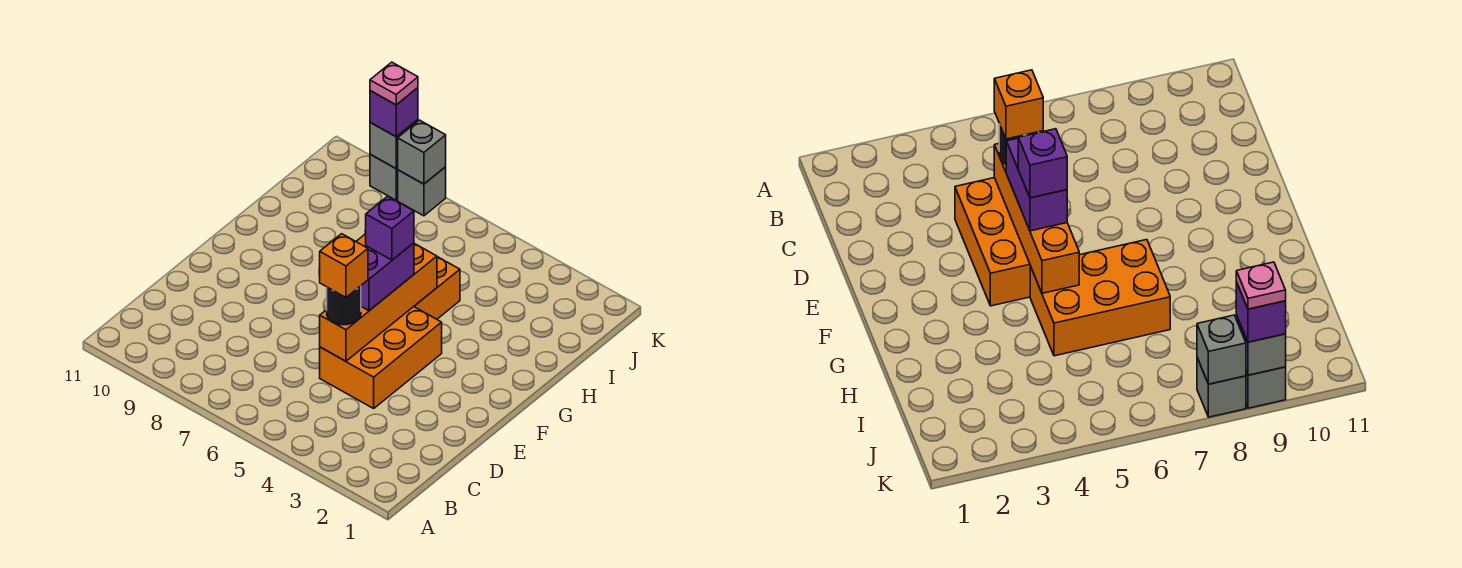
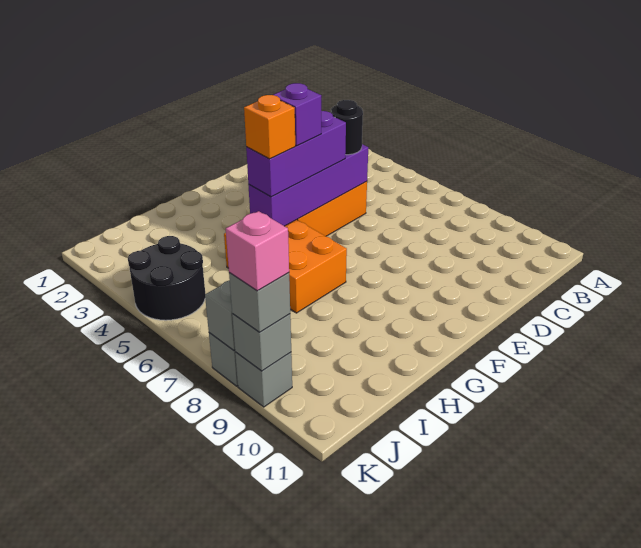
orange 1x4 brick [320,244,437,361] -> purple 1x4 brick [248,144,368,226]
orange 1x1 brick [320,234,368,297] -> orange 1x1 brick moved to [244,95,295,159]
purple 1x2 brick [361,243,414,311] -> purple 1x3 brick [246,111,346,197]
none -> black 2x2 round brick [128,236,205,320]
purple 1x1 brick [370,88,418,137] -> grey 1x1 brick [229,272,290,332]
pink 1x1 plate [370,62,418,105] -> pink 1x1 brick [226,211,289,291]

